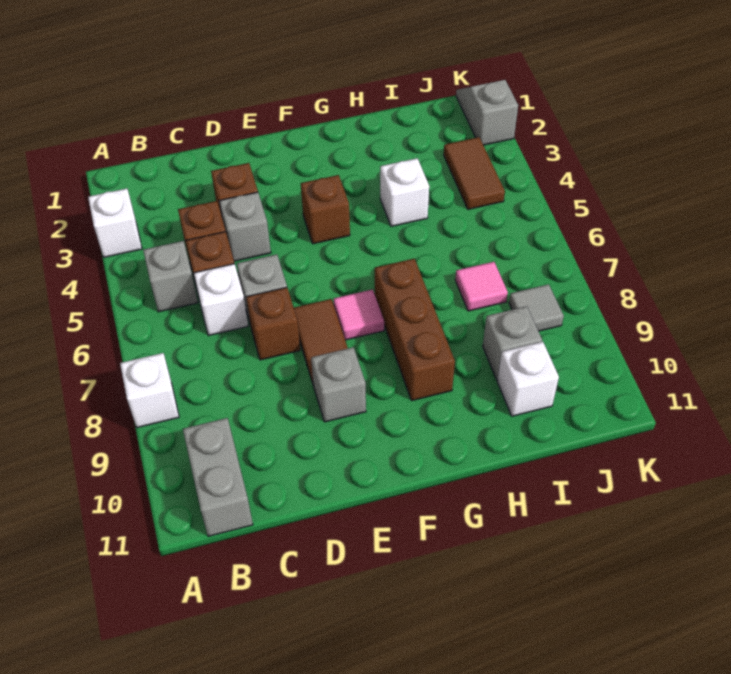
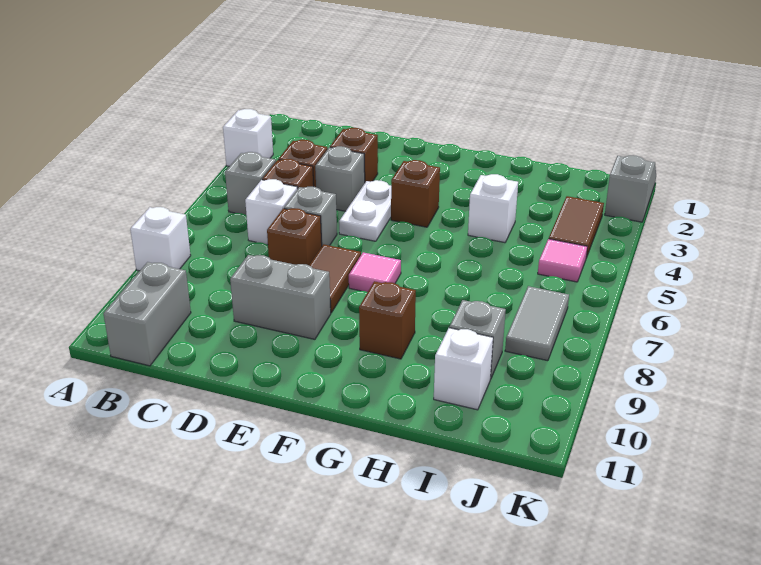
none -> white 1x2 plate [339,180,391,241]
grey 1x1 brick [311,347,366,422] -> grey 1x2 brick [230,255,331,339]
brown 1x3 brick [375,259,455,400] -> brown 1x1 brick [359,281,416,359]
pink 1x1 tile [455,262,508,311] -> pink 1x1 tile moved to [538,239,587,282]
grey 1x1 tile [509,284,564,331] -> grey 1x2 tile [505,286,569,361]

